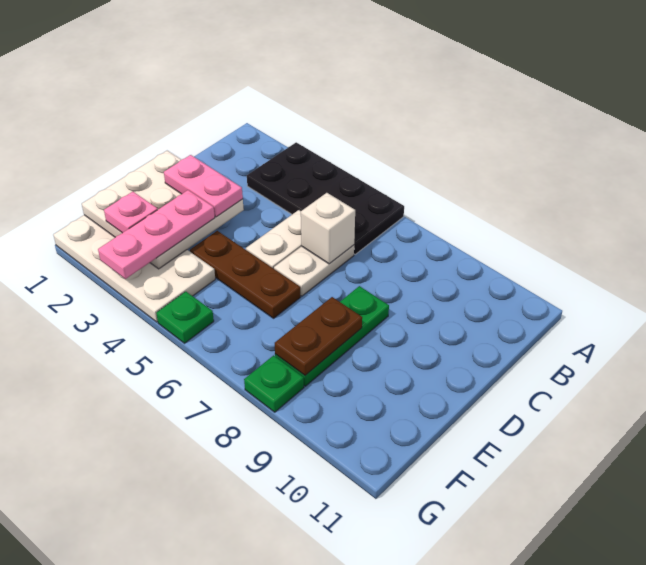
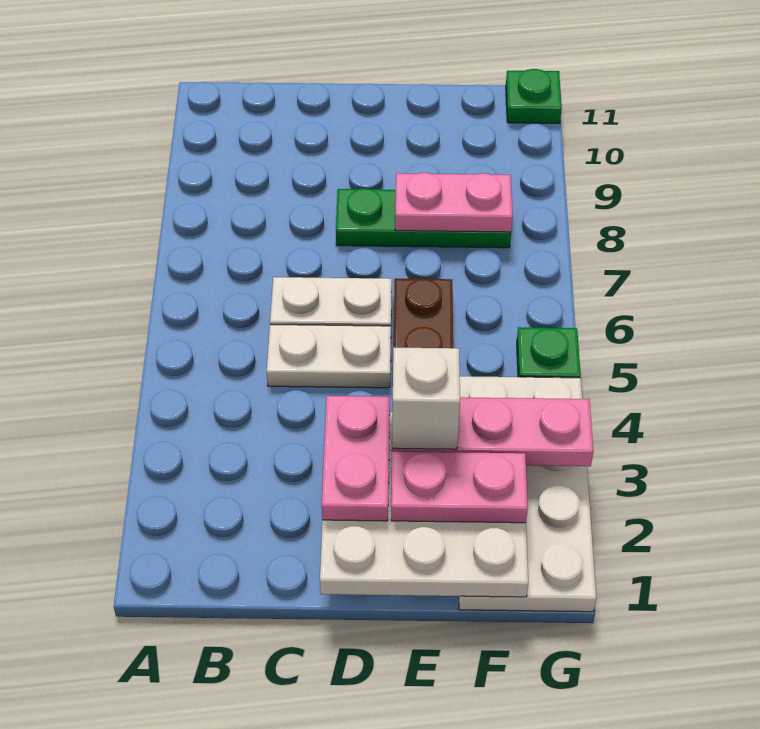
black 2x4 plate [247,142,404,254] -> none
white 1x1 brick [301,193,355,264] -> white 1x1 brick moved to [392,347,460,449]
brown 1x2 plate [275,297,362,375] -> pink 1x2 plate [395,173,513,232]
pink 1x1 plate [104,191,158,233] -> pink 1x2 plate [391,452,528,523]
green 1x1 plate [244,355,304,412] -> green 1x1 plate moved to [506,69,562,123]

